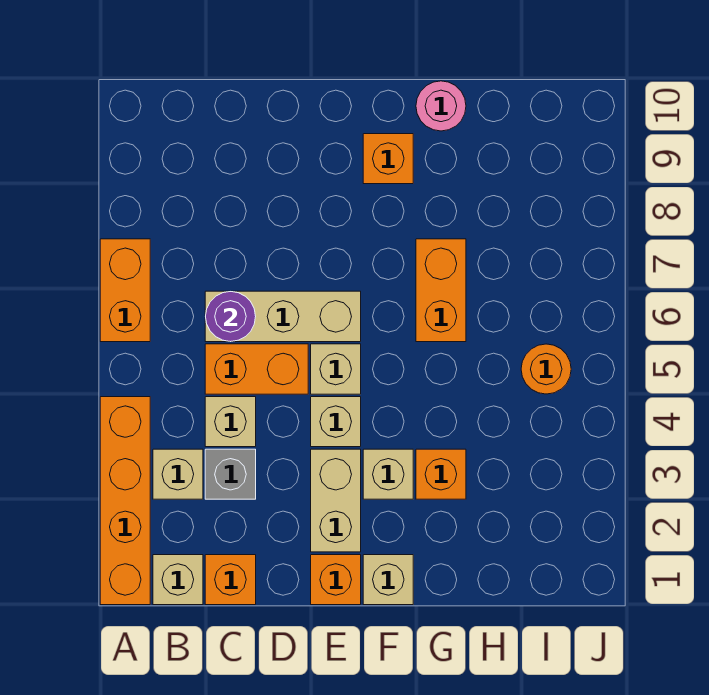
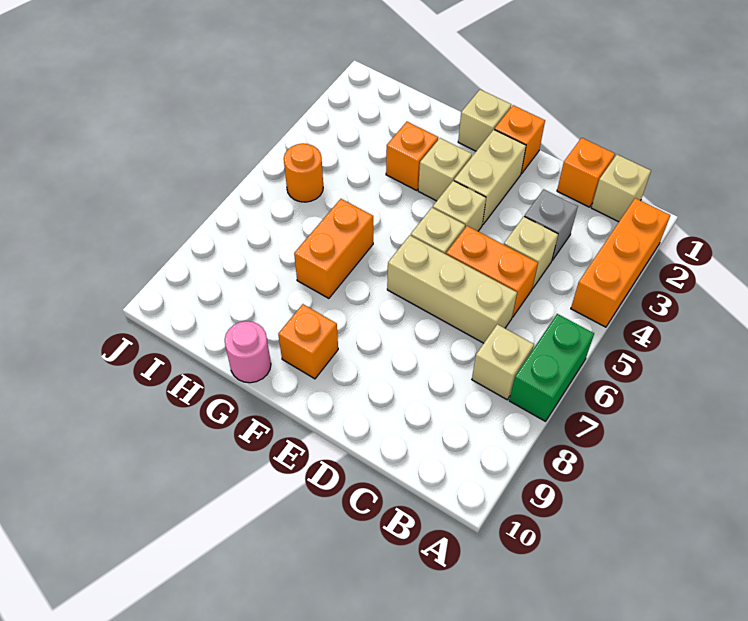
orange 1x4 brick [100,397,150,605] -> orange 1x3 brick [571,198,670,327]
orange 1x2 brick [100,239,150,342] -> green 1x2 brick [509,314,594,421]
tan 1x1 brick [153,449,203,499] -> tan 1x1 brick moved to [472,324,534,400]
purple 1x1 round brick [205,291,256,342] -> none

